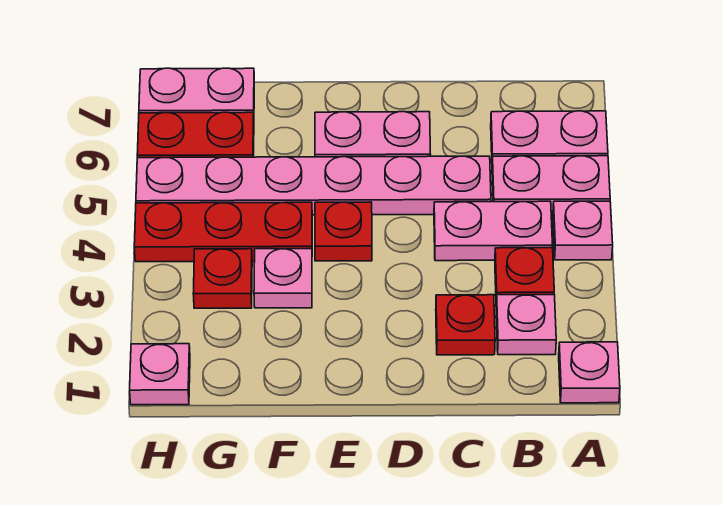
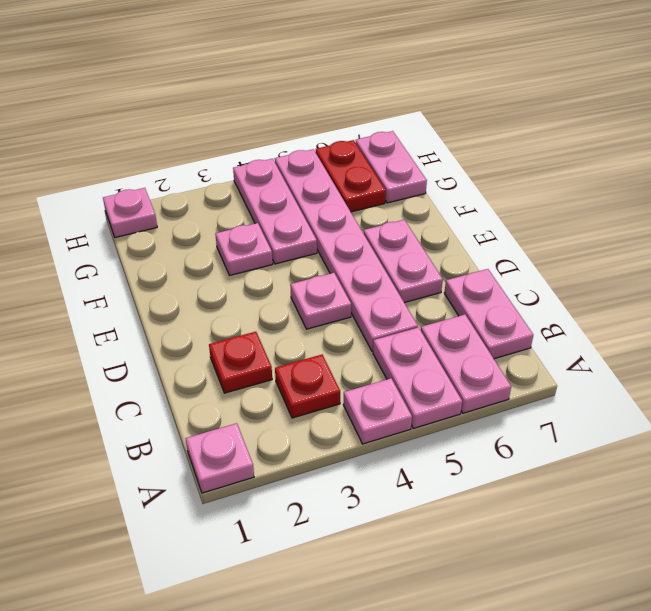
pink 1x1 plate [496,295,556,355] -> pink 1x1 plate moved to [290,273,351,329]
pink 1x2 plate [434,201,553,261] -> pink 1x2 plate moved to [444,269,533,359]
red 1x1 plate [315,202,372,261] -> none
red 1x3 plate [134,202,312,262] -> pink 1x3 plate [233,159,317,264]
red 1x1 plate [193,249,252,308] -> none

